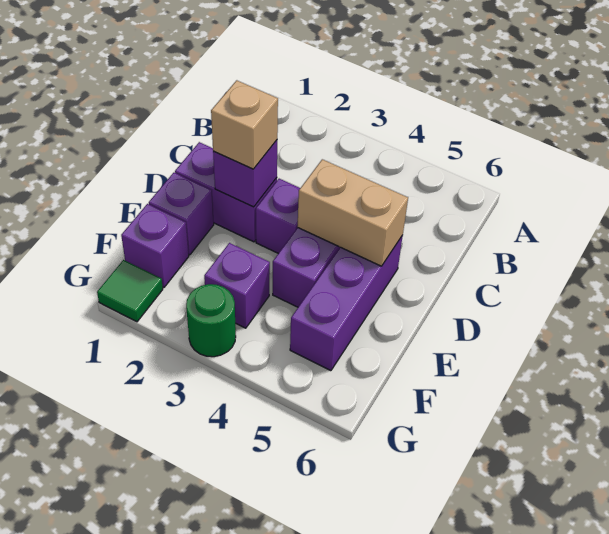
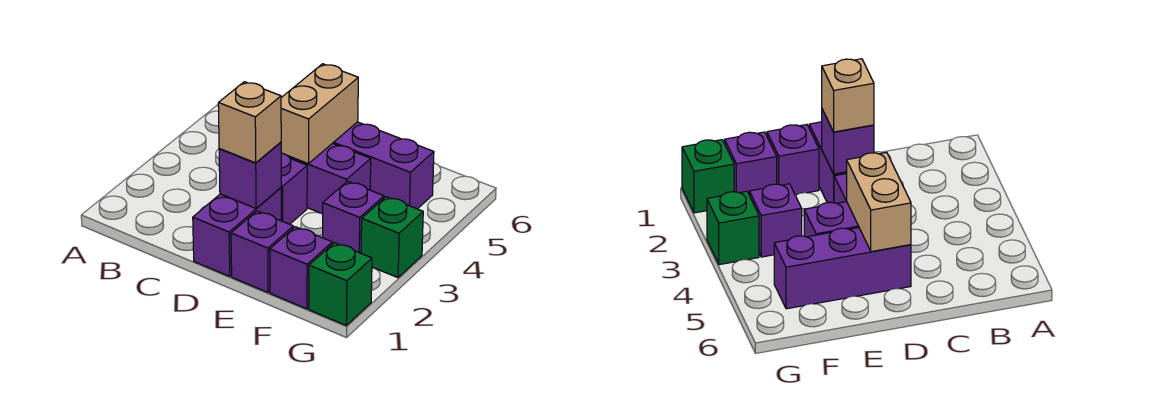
green 1x1 tile [97,260,163,322] -> green 1x1 brick [309,243,372,325]
green 1x1 round brick [186,284,236,357] -> green 1x1 brick [361,197,423,278]

